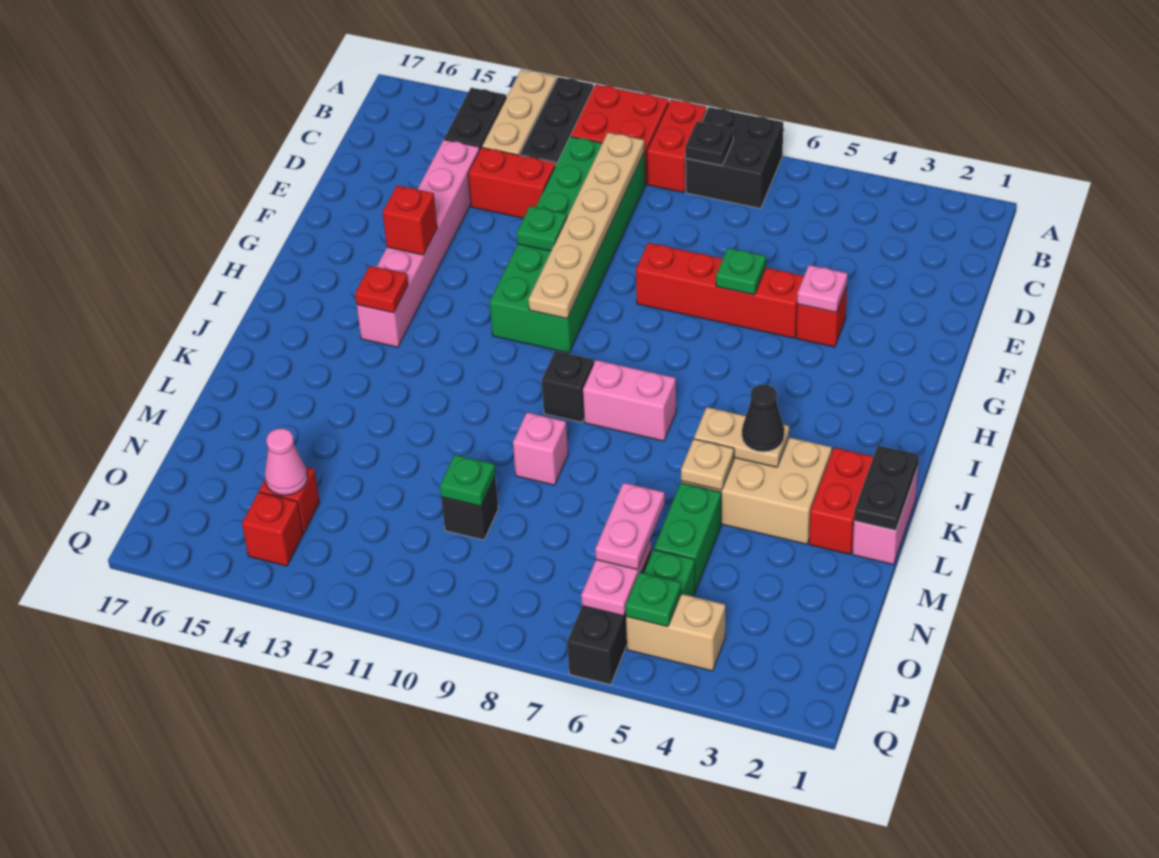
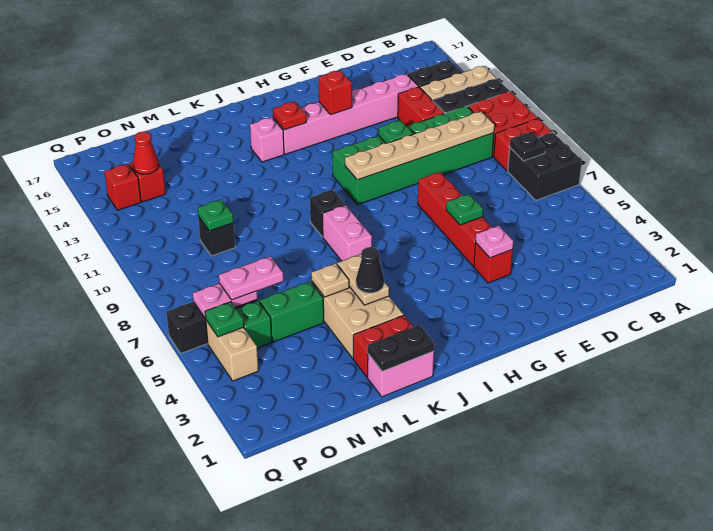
pink 1x1 brick [513,412,568,485] -> pink 1x1 brick moved to [250,117,284,162]
pink 1x1 cone [265,429,308,495] -> red 1x1 cone [133,132,159,174]

